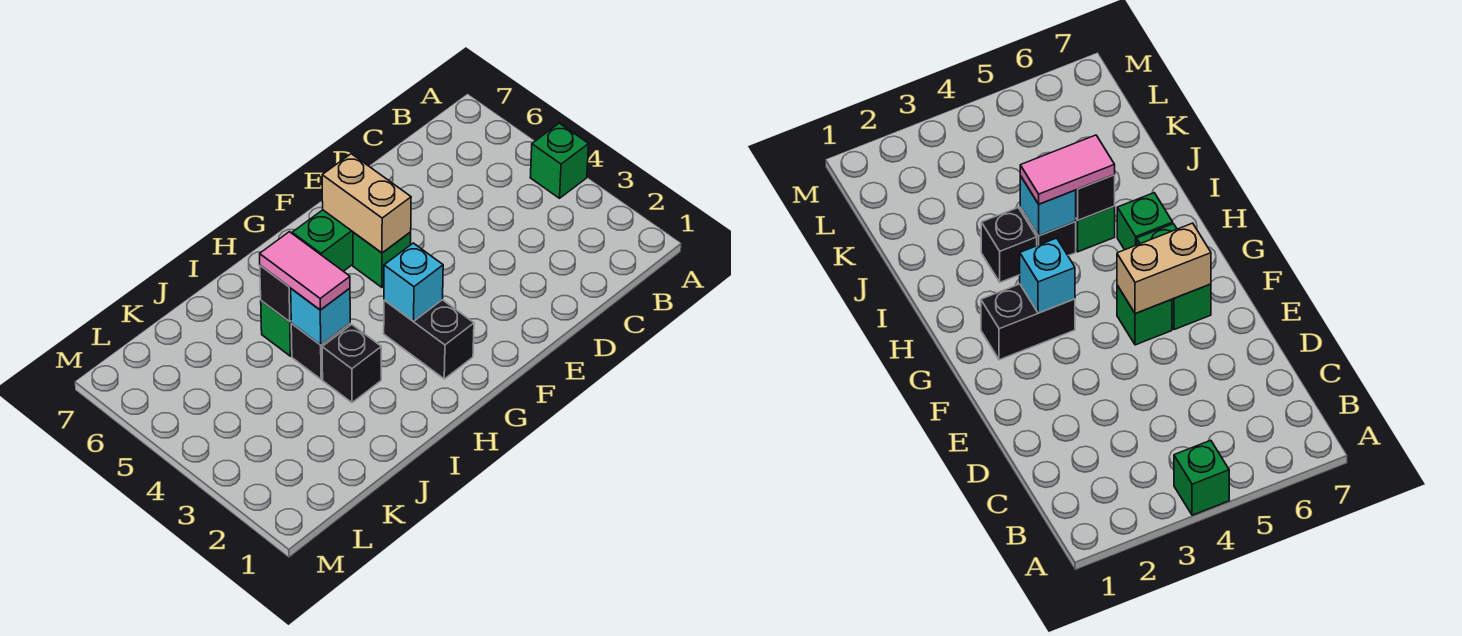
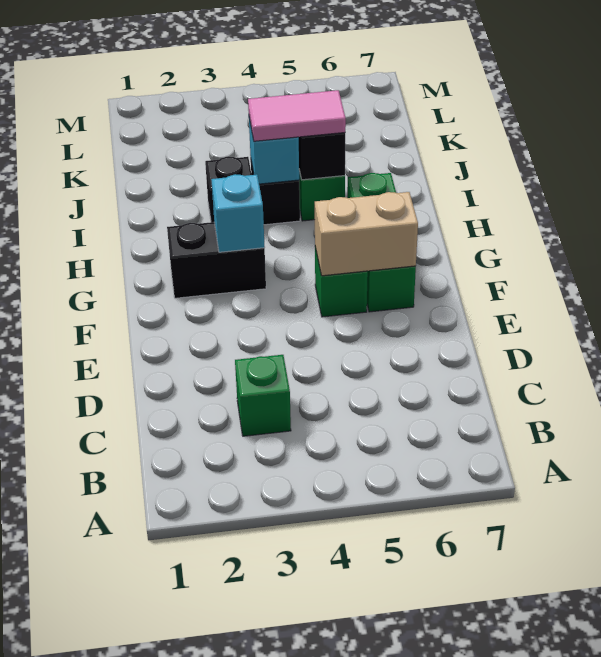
green 1x1 brick [530,123,589,198] -> green 1x1 brick moved to [235,355,291,436]

